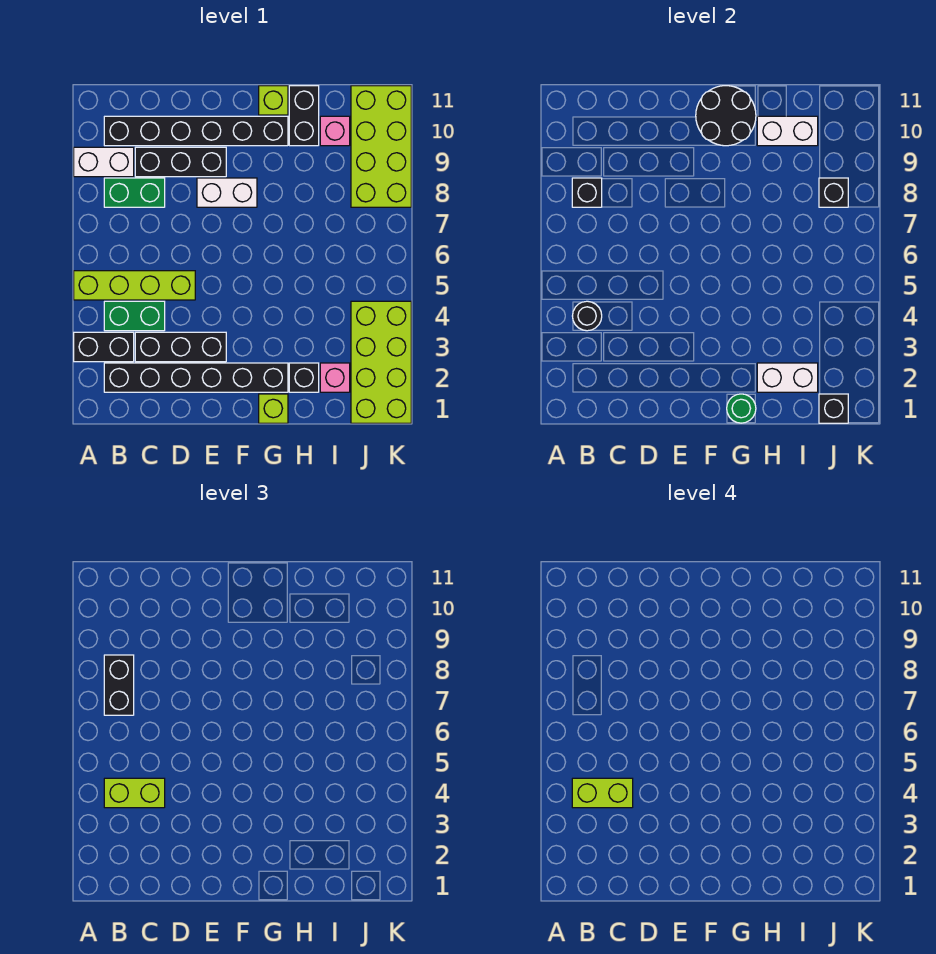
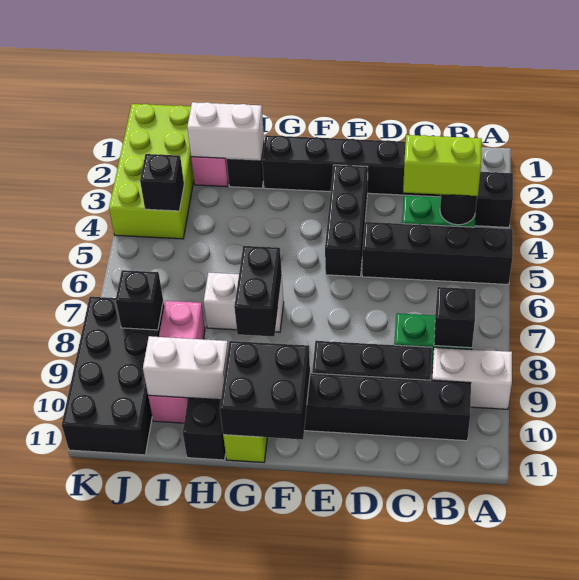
lime 1x4 brick [74,271,195,300] -> black 1x4 brick [362,222,513,285]
lime 1x2 brick [572,778,633,808] -> none
black 1x2 brick [104,655,134,715] -> black 1x2 brick moved to [234,246,282,337]
black 1x3 brick [135,332,226,362] -> black 1x3 brick turned to [325,165,368,277]
white 1x2 brick [197,178,257,207] -> white 1x2 brick moved to [204,273,284,332]
black 2x2 round brick [696,86,756,146] -> black 2x2 brick [220,341,310,440]
lime 1x1 brick [259,394,288,423] -> none
green 1x1 round brick [727,394,756,423] -> none
pink 1x1 brick [320,116,350,146] -> pink 1x3 brick [148,301,205,423]
black 1x1 brick [819,394,848,423] -> black 1x1 brick moved to [140,154,184,211]
lime 2x4 brick [351,86,411,207] -> black 2x4 brick [62,297,164,455]

